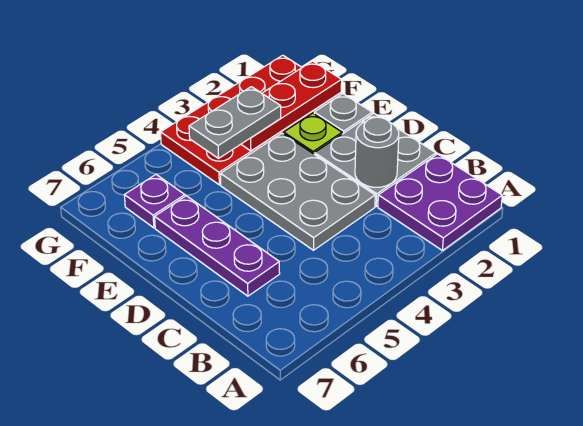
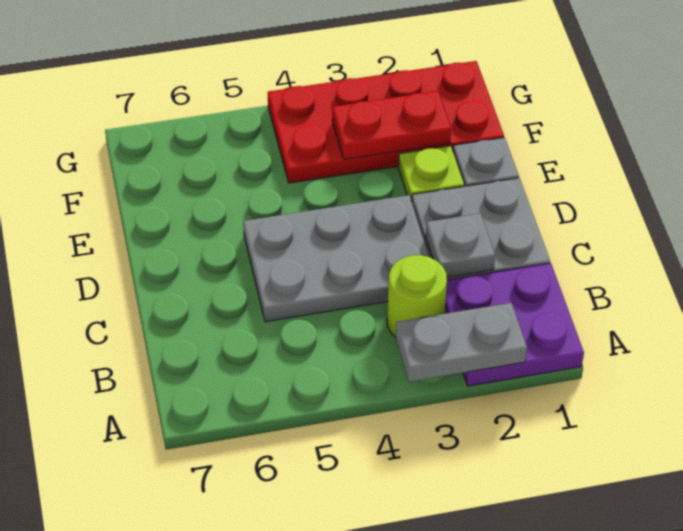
none -> lime 1x1 round brick [387,255,447,337]
grey 1x1 round brick [355,117,399,187] -> grey 1x1 plate [426,213,495,277]
grey 2x3 plate [220,133,375,250] -> grey 2x3 plate turned to [243,195,429,322]
purple 1x3 plate [155,196,280,296] -> none
red 1x3 plate [241,61,342,151] -> red 1x2 plate [332,91,451,159]
grey 1x2 plate [189,87,281,158] -> grey 1x2 plate moved to [396,303,527,382]
purple 1x1 plate [124,175,185,228] -> none

